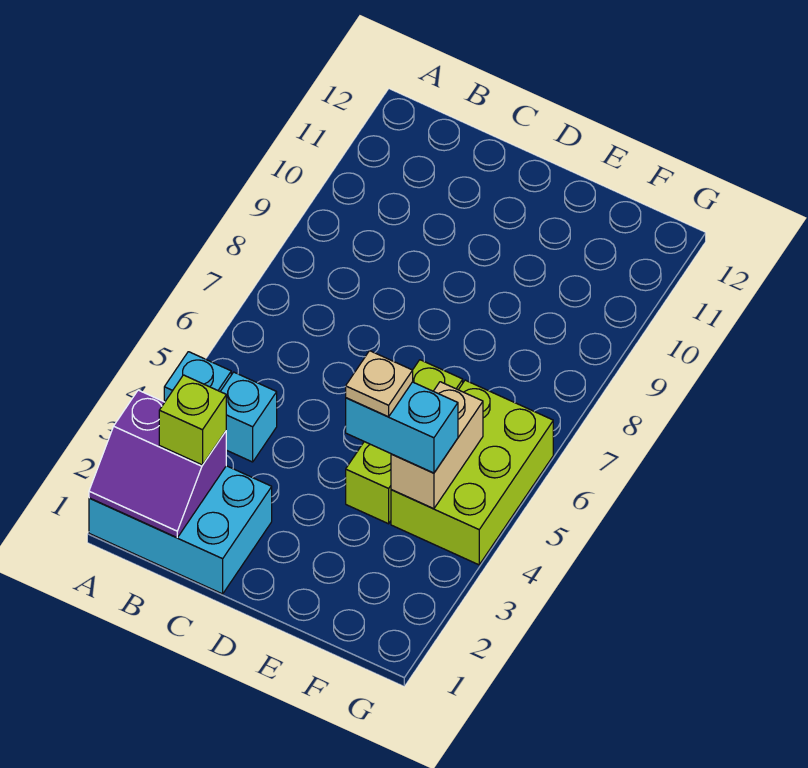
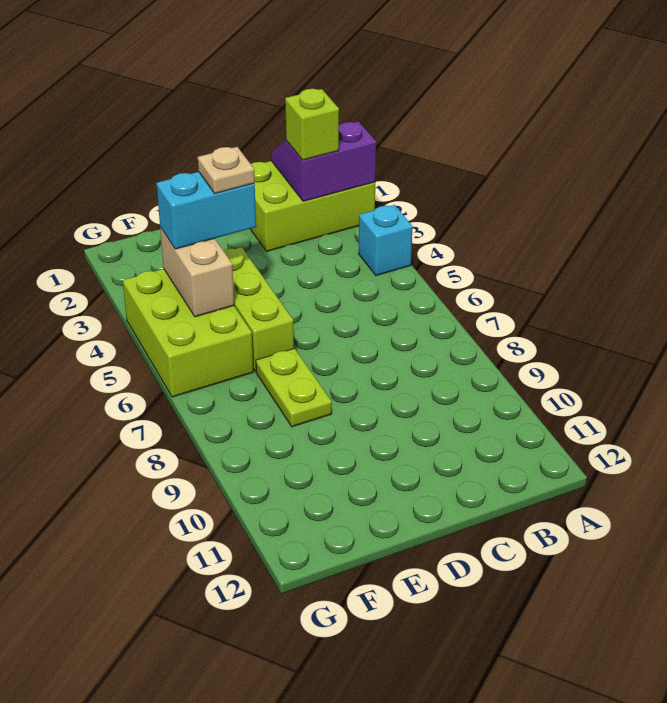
cyan 2x3 brick [89,466,272,594] -> lime 2x3 brick [250,161,375,251]
cyan 1x1 brick [220,372,277,462] -> none
none -> lime 1x2 plate [256,348,332,427]

